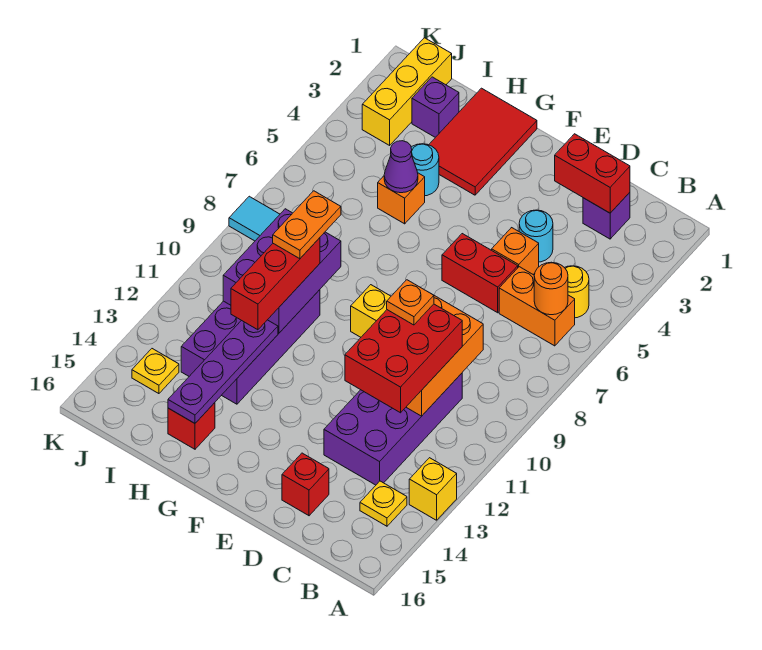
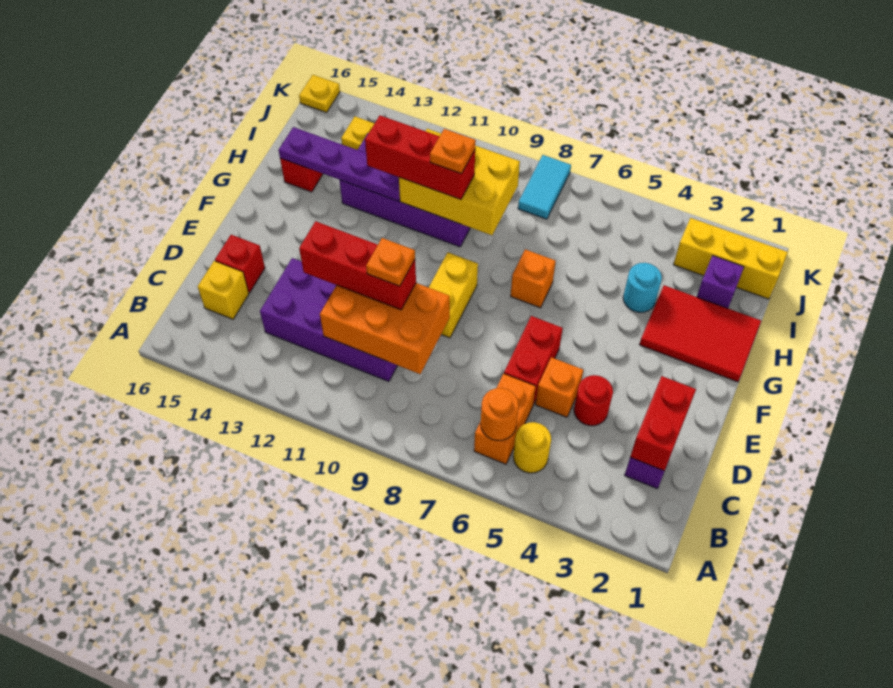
yellow 1x1 brick [409,458,457,520] -> yellow 1x1 brick moved to [198,261,249,319]
yellow 1x1 plate [360,481,407,526] -> yellow 1x1 plate moved to [299,75,340,113]
red 2x3 brick [345,304,462,413] -> red 1x3 brick [299,221,416,310]
cyan 1x1 round brick [519,210,553,262] -> red 1x1 round brick [574,375,613,426]
orange 1x1 brick [378,173,425,224] -> orange 1x1 brick moved to [511,249,556,308]
purple 1x1 cone [384,141,418,193] -> none
purple 2x3 brick [223,209,341,333] -> yellow 2x3 brick [399,129,520,235]
orange 1x2 plate [273,191,341,259] -> orange 1x1 plate [430,129,476,174]

